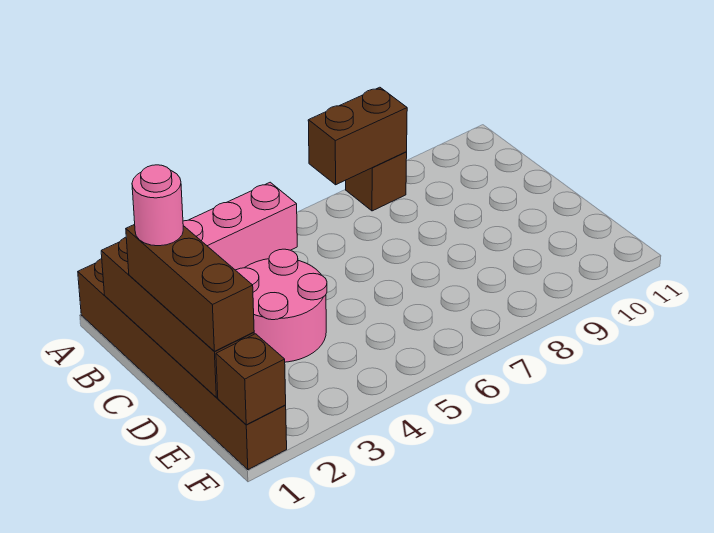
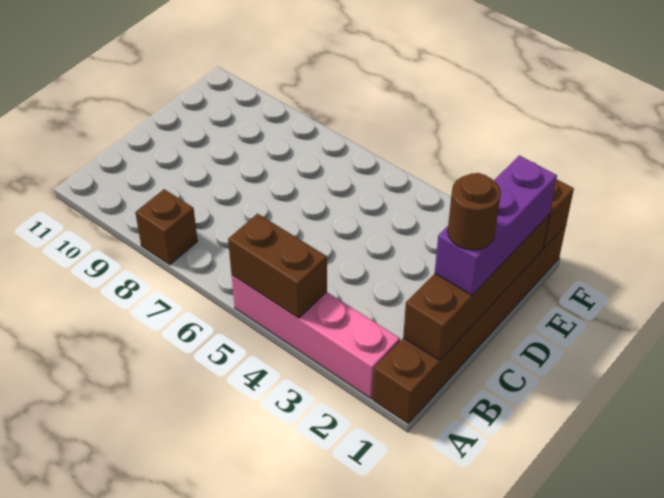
brown 1x2 brick [308,87,407,185] -> brown 1x2 brick moved to [228,214,327,318]
brown 1x3 brick [126,224,254,351] -> purple 1x3 brick [435,155,557,295]
pink 1x1 round brick [132,165,183,246] -> brown 1x1 round brick [448,173,501,250]
pink 2x2 round brick [236,249,327,362] -> none

